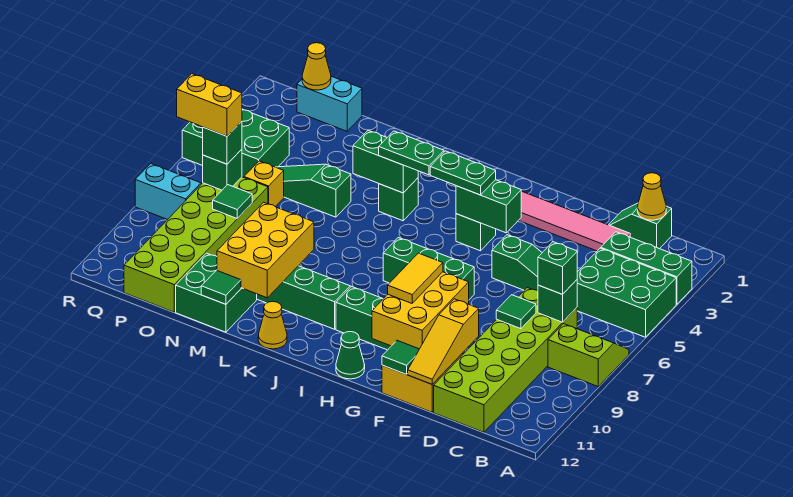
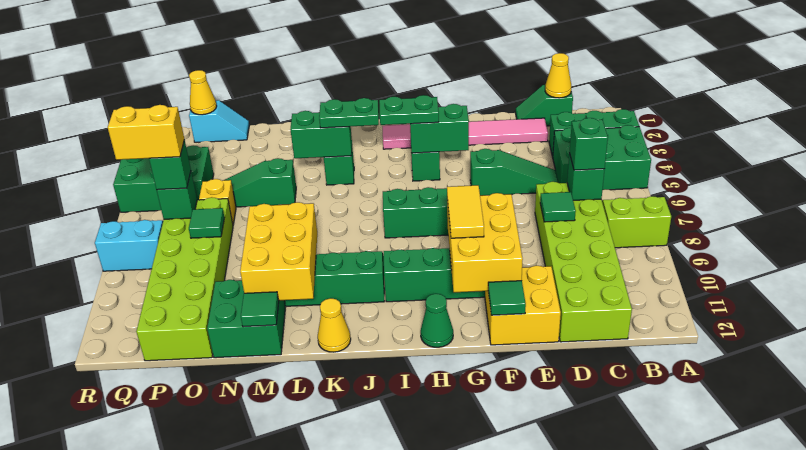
yellow 1x3 slope [408,299,479,384] -> none
cyan 1x2 brick [297,76,362,131] -> cyan 1x2 slope [189,100,249,142]

